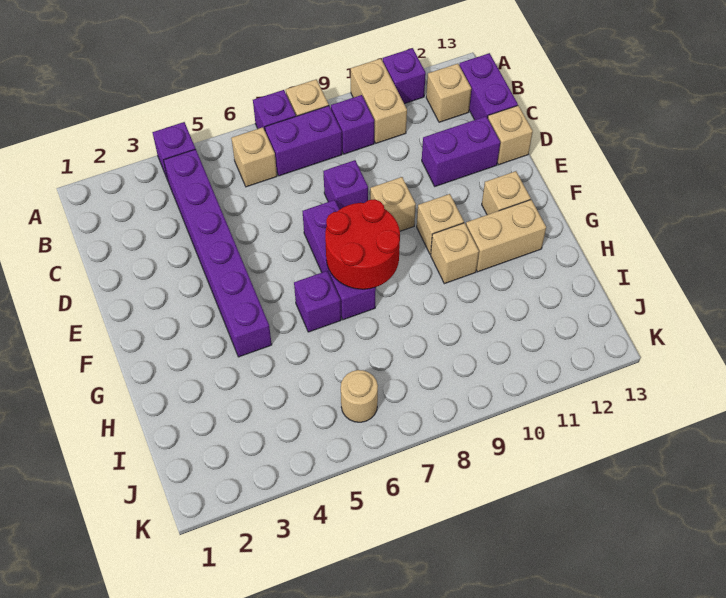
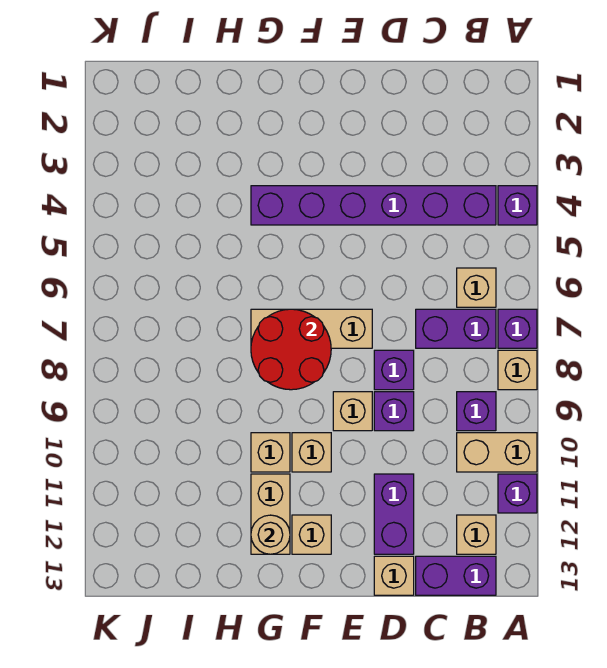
purple 1x2 brick [265,106,342,176] -> purple 1x2 brick turned to [416,309,496,348]
purple 1x3 brick [303,200,376,320] -> tan 1x3 brick [251,309,372,348]
purple 1x1 brick [294,271,341,332] -> purple 1x1 brick moved to [374,392,414,431]
tan 1x1 round brick [341,370,378,422] -> tan 1x1 round brick moved to [251,515,290,554]

